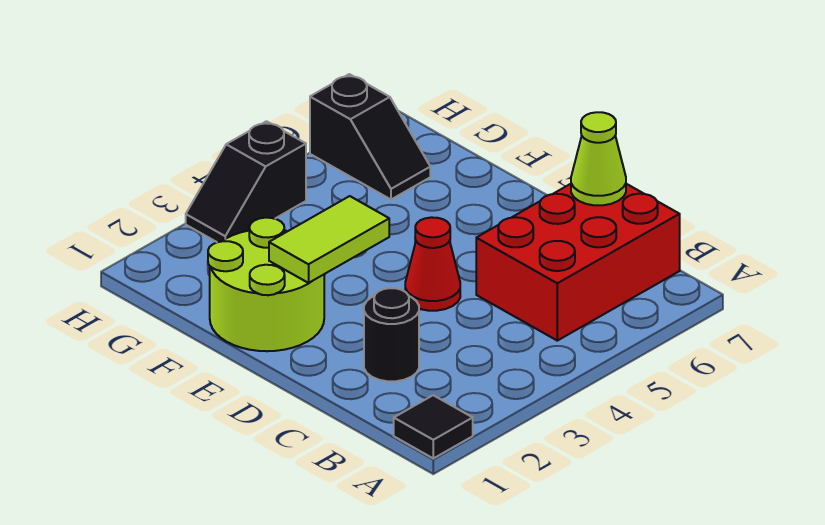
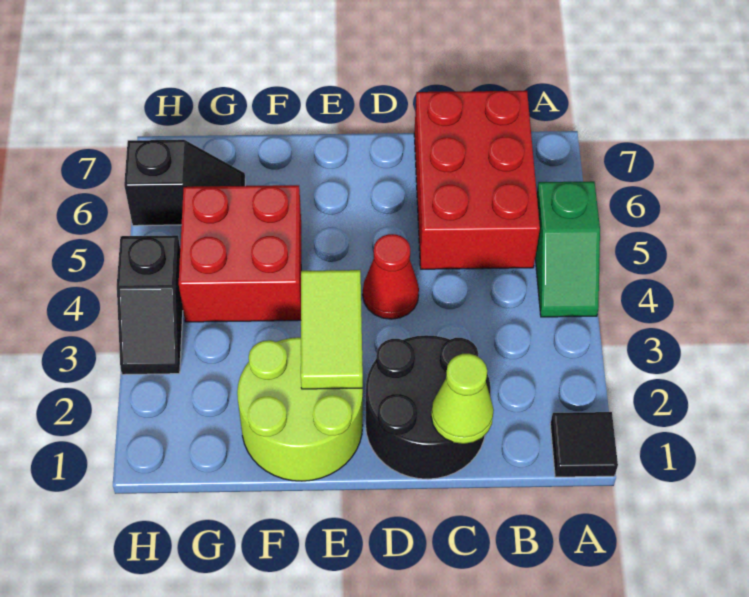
none -> green 1x2 slope [535,181,600,317]
black 1x1 round brick [364,288,419,381] -> black 2x2 round brick [366,335,491,479]
lime 1x1 cone [571,112,626,205] -> lime 1x1 cone moved to [431,354,494,444]
none -> red 2x2 brick [179,185,301,322]

